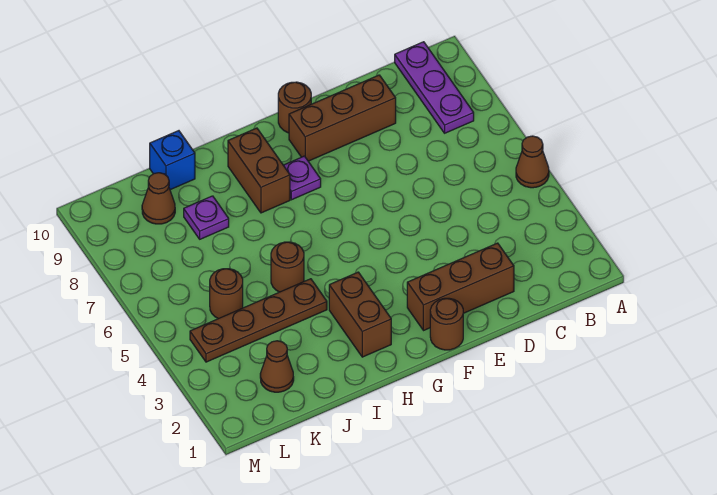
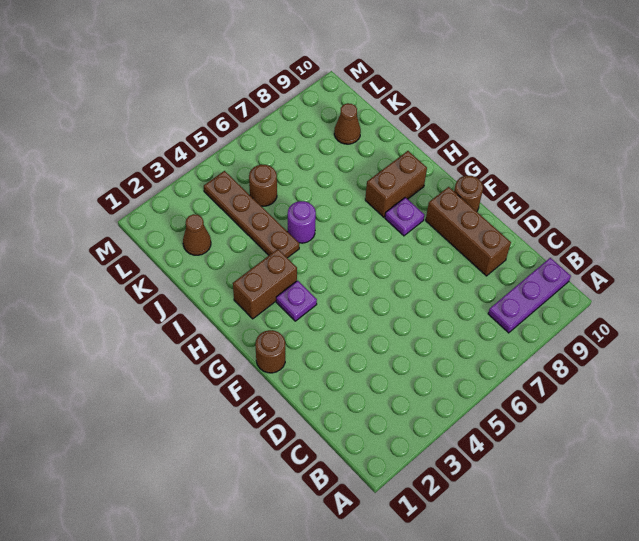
brown 1x1 cone [516,136,549,188] -> none
brown 1x3 brick [407,243,514,331] -> none
brown 1x1 round brick [271,242,304,292] -> purple 1x1 round brick [288,201,316,243]
purple 1x1 plate [184,196,229,239] -> purple 1x1 plate moved to [276,281,317,321]
blue 1x1 brick [150,131,195,190] -> none

